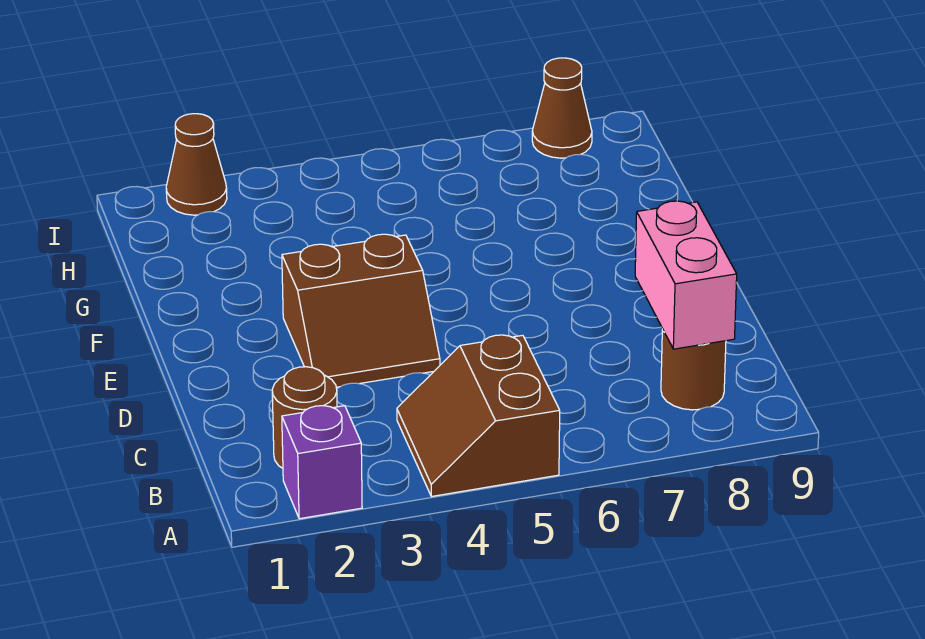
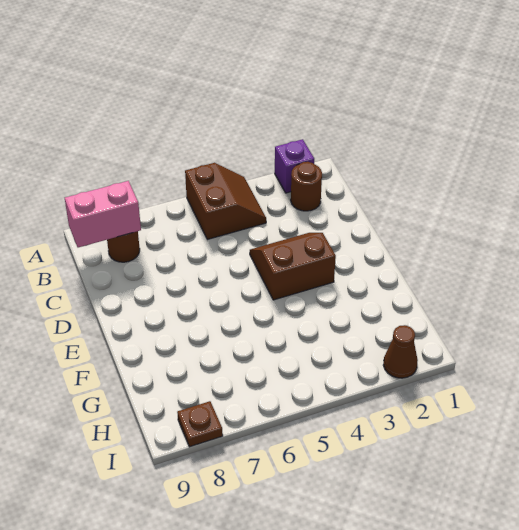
pink 1x2 brick [635,201,737,349] -> pink 1x2 brick turned to [65,181,141,247]
brown 1x1 cone [532,58,592,158] -> brown 1x1 plate [177,401,223,447]

